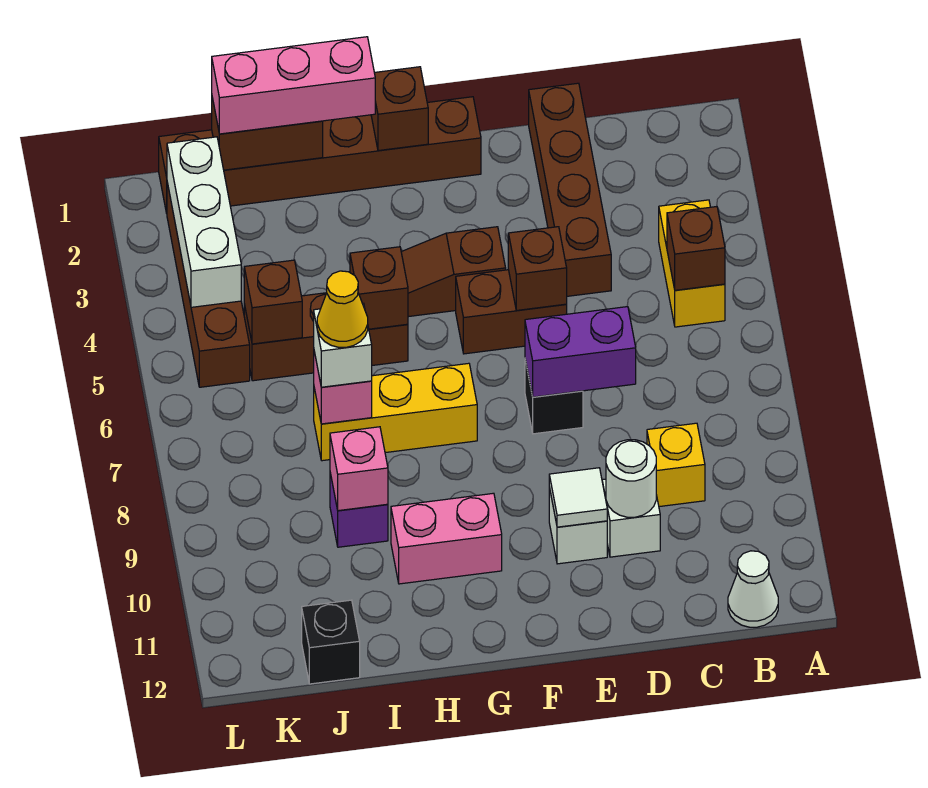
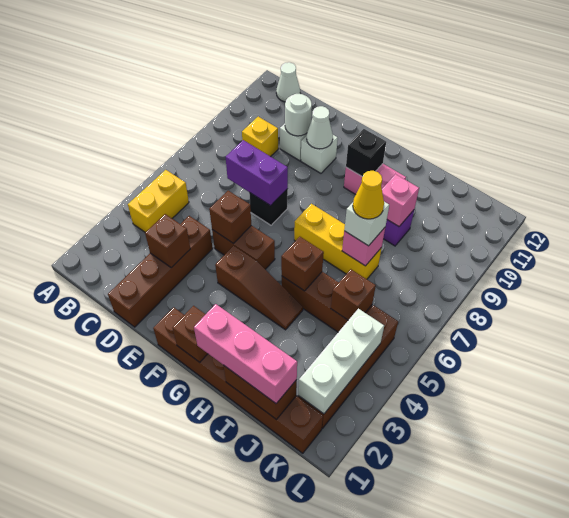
brown 1x1 brick [667,207,725,290] -> brown 1x1 brick moved to [145,214,190,268]
white 1x1 tile [549,468,607,527] -> white 1x1 cone [307,106,333,149]
black 1x1 brick [302,600,360,684] -> black 1x1 brick moved to [346,129,386,177]

